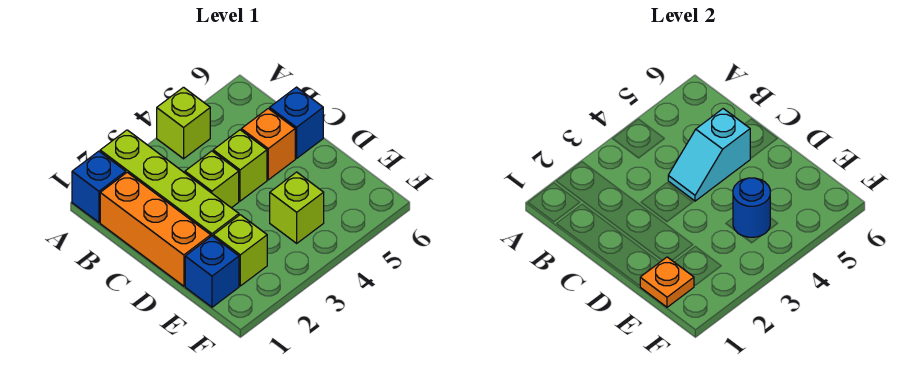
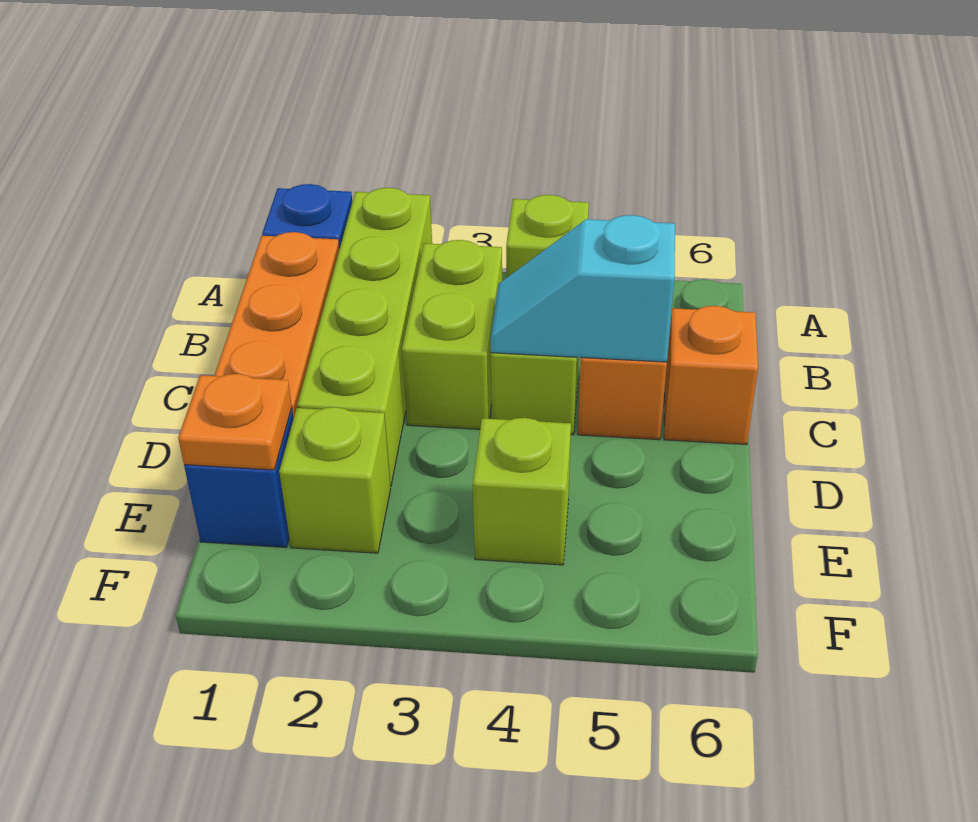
lime 1x1 brick [185,151,239,208] -> lime 1x2 brick [402,240,502,429]
blue 1x1 brick [270,87,323,159] -> orange 1x1 brick [664,306,758,445]
blue 1x1 round brick [733,178,770,237] -> none

